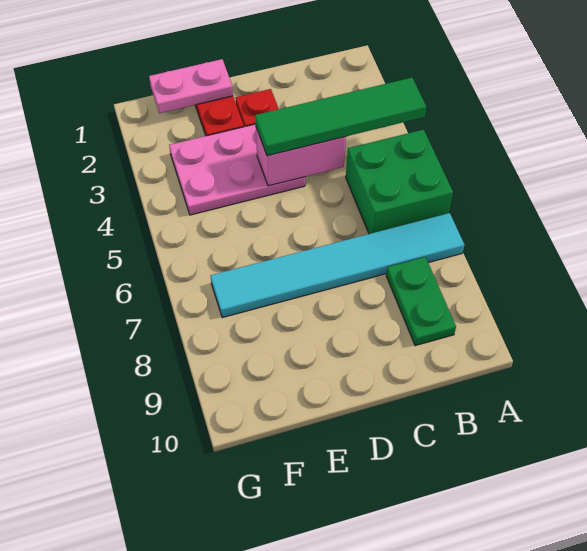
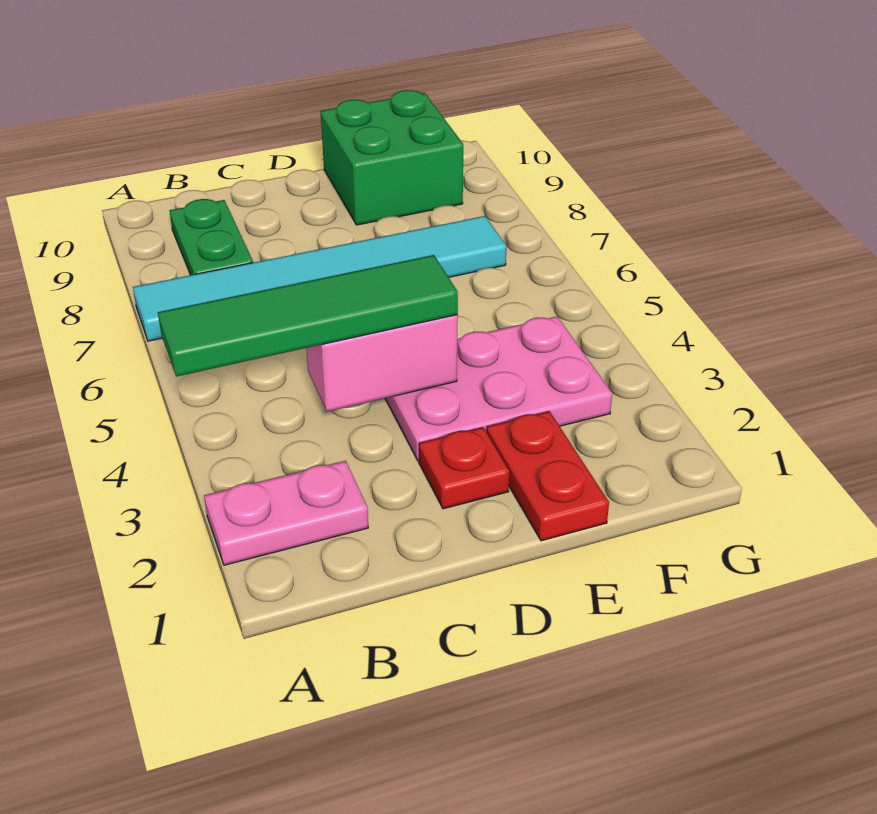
green 2x2 brick [346,130,453,234] -> green 2x2 brick moved to [320,90,463,225]
pink 1x2 plate [149,59,233,113] -> pink 1x2 plate moved to [204,461,368,565]

